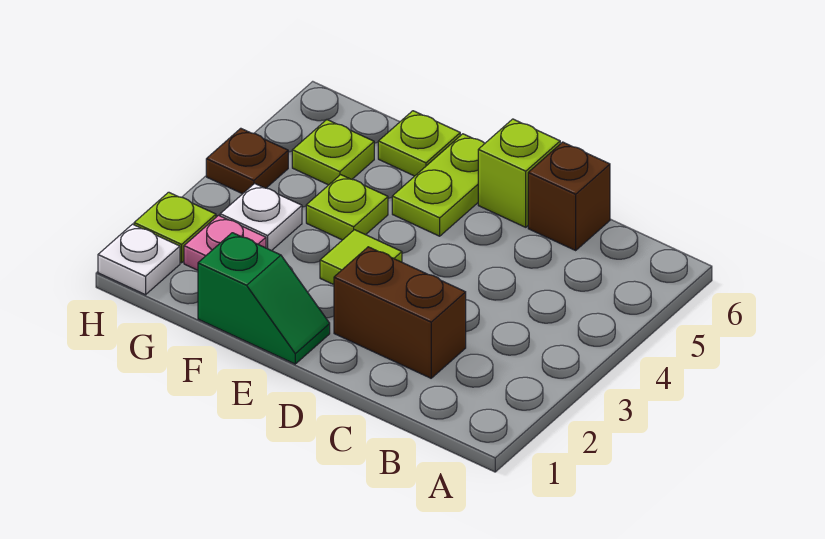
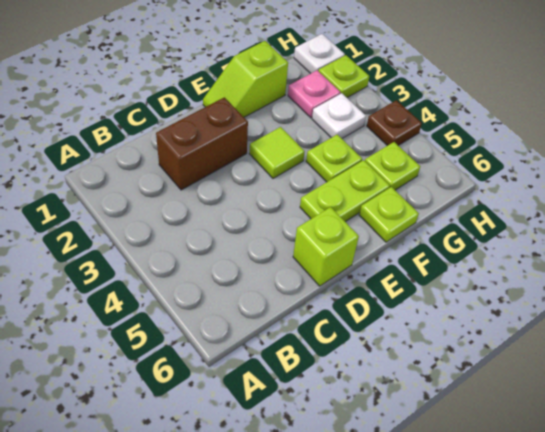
brown 1x1 brick [528,142,610,250] -> none
green 1x2 slope [198,233,330,364] -> lime 1x2 slope [203,41,288,117]
lime 1x2 plate [392,134,485,236] -> lime 1x2 plate turned to [300,160,390,222]

